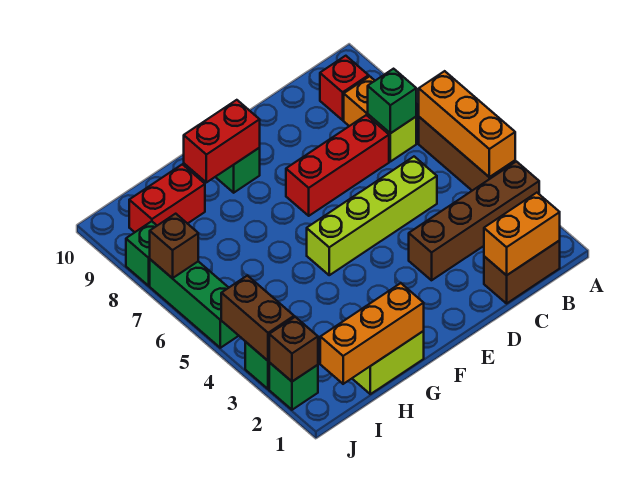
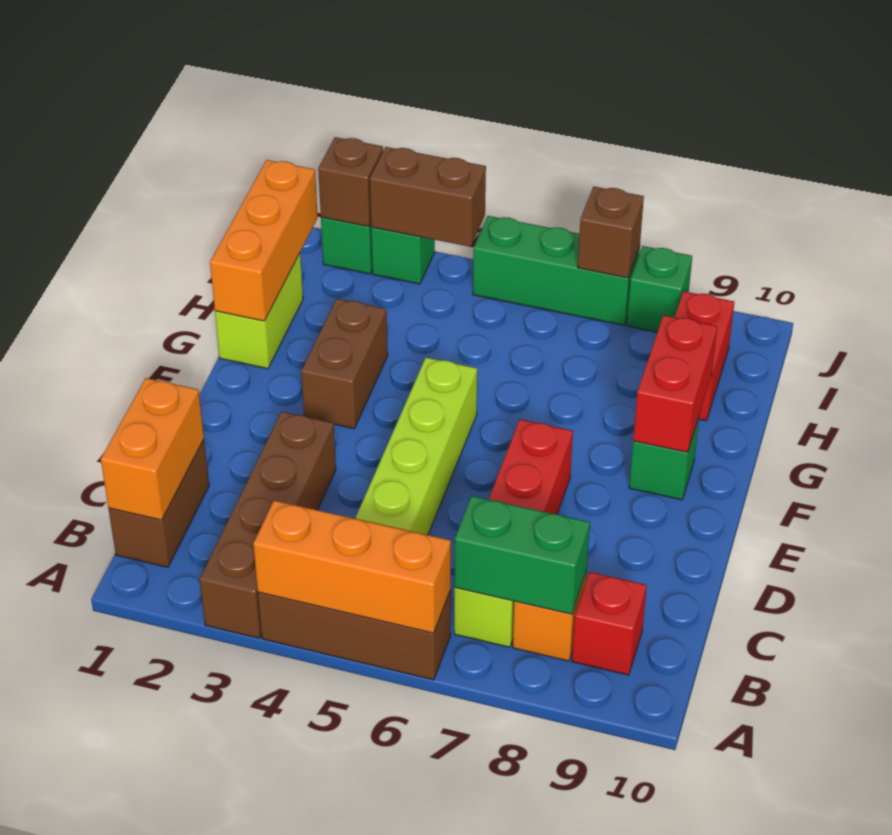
green 1x1 brick [368,69,416,133] -> green 1x2 brick [454,496,590,614]
none -> brown 1x2 brick [301,299,388,429]

